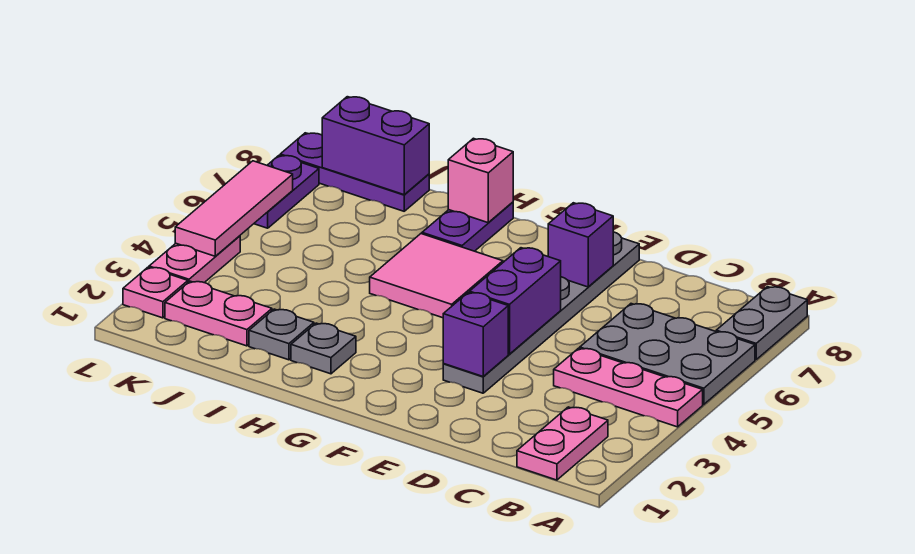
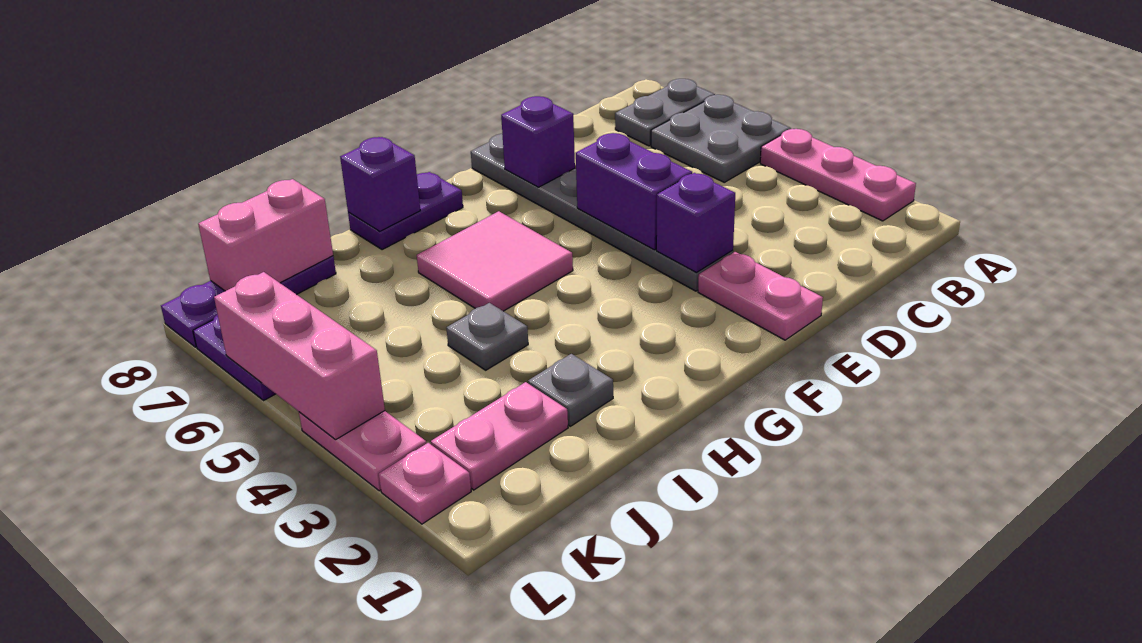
pink 1x3 plate [554,348,703,427] -> pink 1x3 plate turned to [760,129,916,221]
grey 2x3 plate [580,304,755,404] -> grey 2x2 plate [651,95,791,182]
grey 1x2 plate [716,287,807,360] -> grey 1x2 plate turned to [615,79,715,146]
pink 1x2 plate [517,407,608,480] -> pink 1x2 plate moved to [698,252,823,340]
grey 1x1 plate [291,323,356,374] -> grey 1x1 plate moved to [446,303,528,370]
purple 1x2 plate [422,202,513,251] -> purple 1x2 plate turned to [348,172,463,250]
pink 1x1 brick [448,138,513,223] -> purple 1x1 brick [340,137,420,231]
purple 1x2 brick [322,97,429,195] -> pink 1x2 brick [198,179,333,291]
pink 1x3 tile [175,161,293,256] -> pink 1x3 brick [214,272,385,440]

